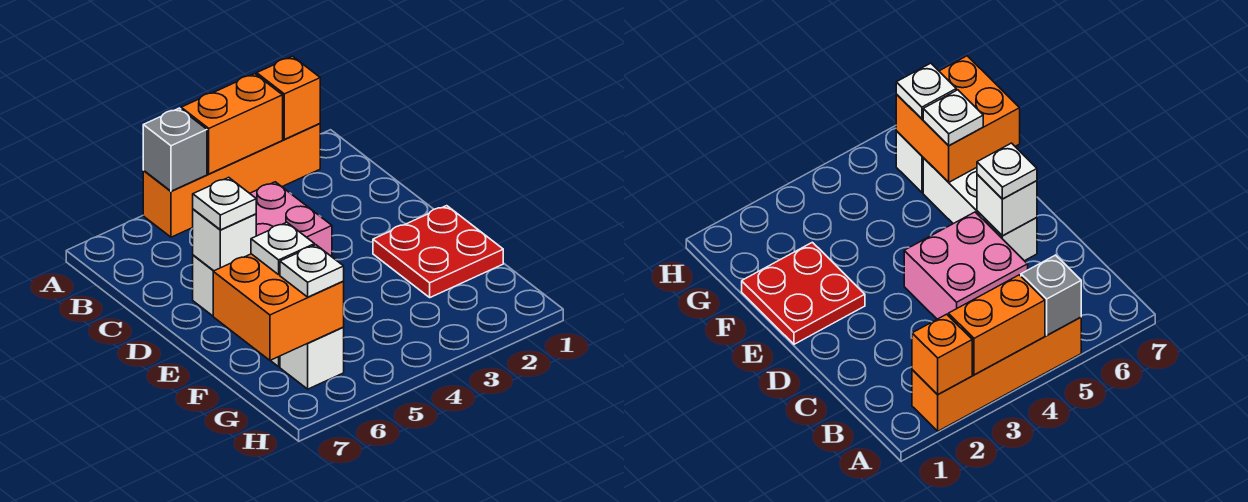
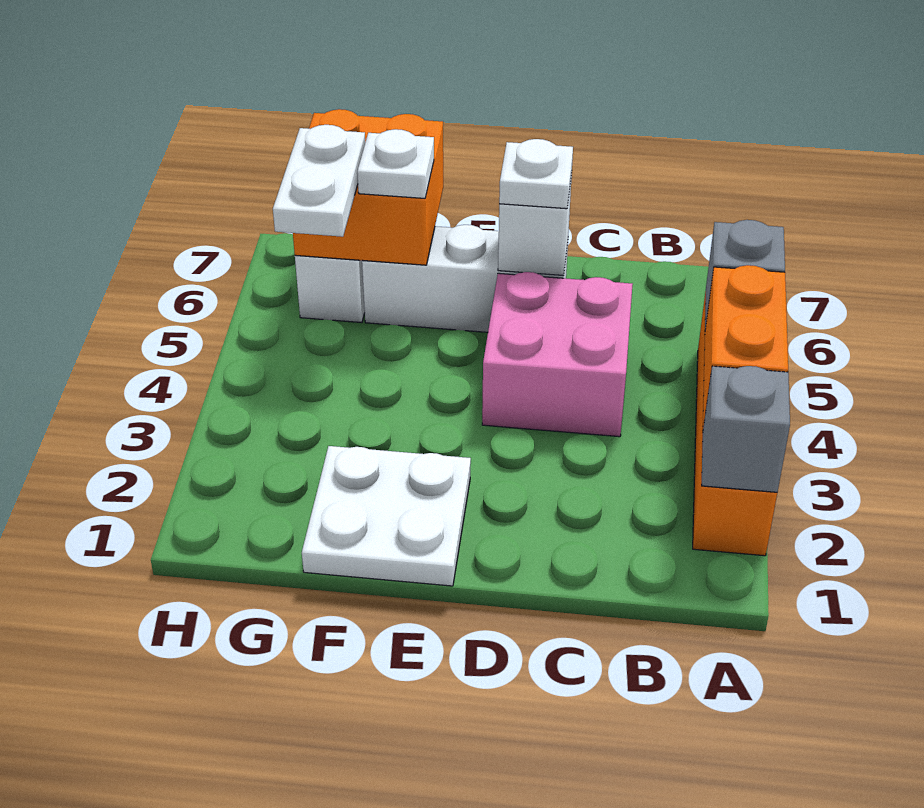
orange 1x1 brick [257,56,320,139] -> grey 1x1 brick [702,366,790,492]
red 2x2 plate [373,206,503,297] -> white 2x2 plate [302,446,471,586]
white 1x1 plate [280,245,344,297] -> white 1x2 plate [273,125,365,237]

